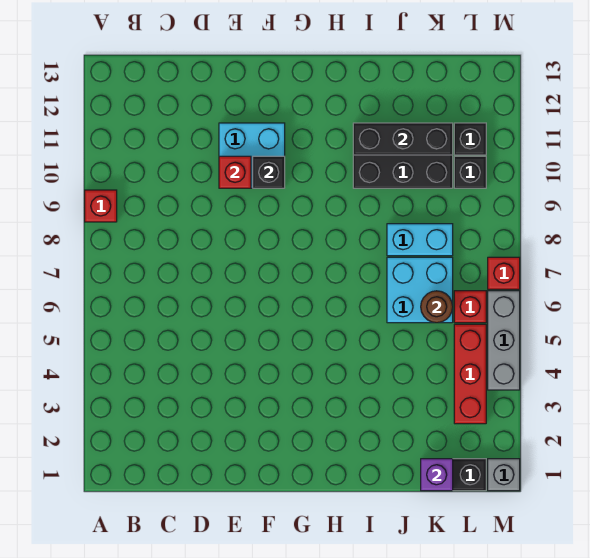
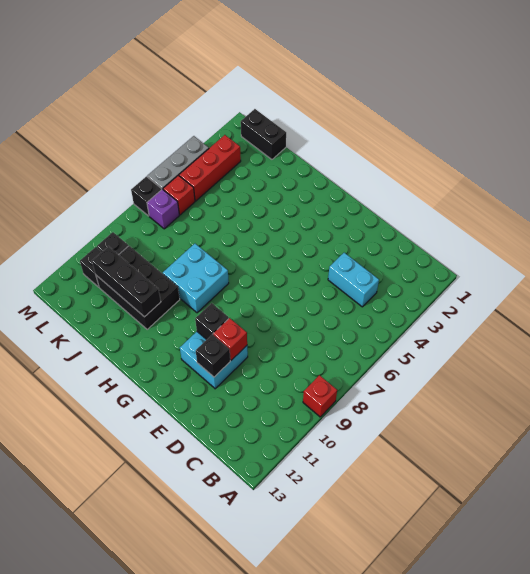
none -> black 1x1 brick [196,335,230,377]
cyan 2x2 brick [387,257,453,323] -> cyan 2x2 brick moved to [163,244,229,313]
cyan 1x2 brick [387,224,453,256] -> cyan 1x2 brick moved to [328,253,379,307]
purple 1x1 brick [421,459,453,491] -> purple 1x1 brick moved to [147,189,179,229]
brown 1x1 round brick [421,291,453,323] -> none
grey 1x1 brick [488,459,520,491] -> none
red 1x1 brick [488,257,520,289] -> black 1x1 brick [131,176,162,216]

